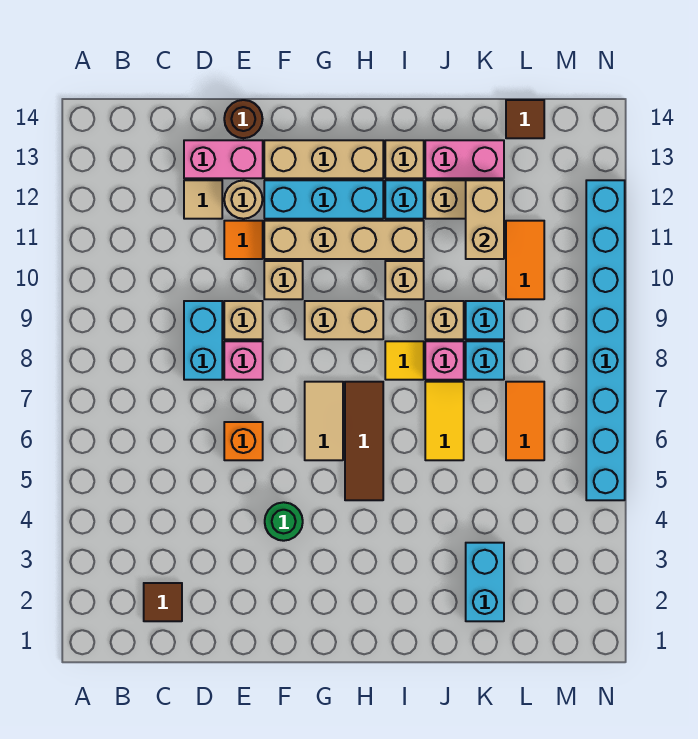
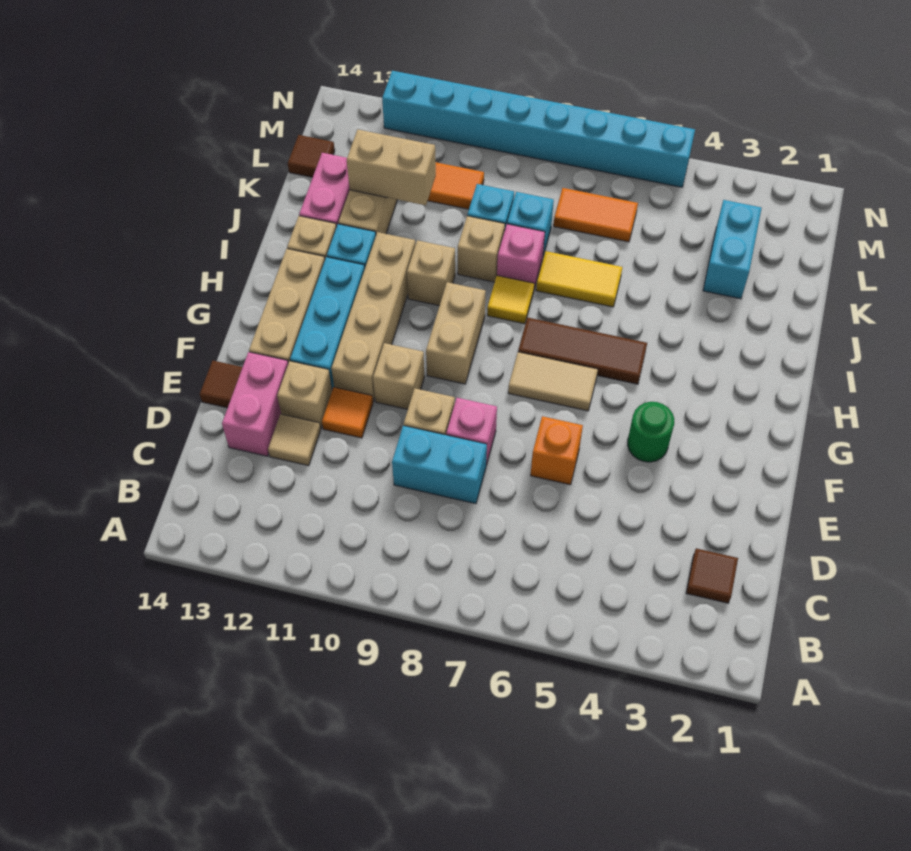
tan 1x1 round brick [224,180,263,219] -> tan 1x1 brick [277,361,332,429]
brown 1x1 round brick [224,100,262,138] -> brown 1x1 tile [200,361,243,408]
cyan 1x2 brick [466,543,504,621] -> cyan 1x2 brick turned to [703,200,762,299]

